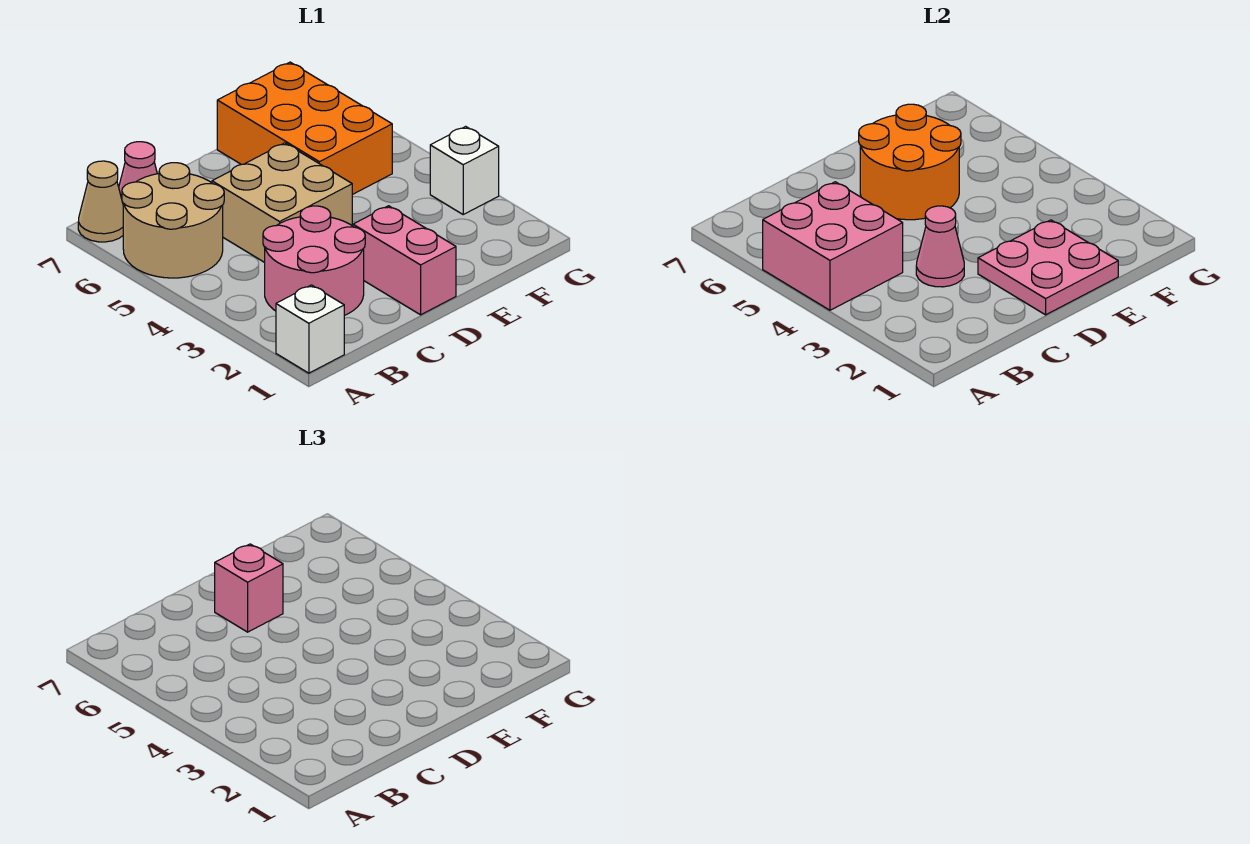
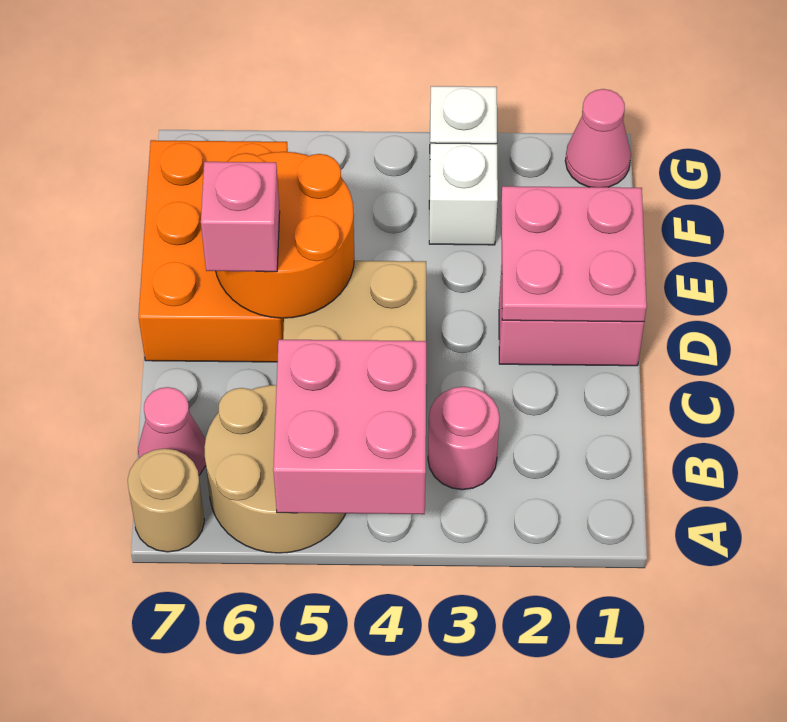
white 1x1 brick [276,285,344,373] -> white 1x1 brick moved to [429,143,498,245]
tan 1x1 cone [78,161,123,242] -> tan 1x1 round brick [128,449,204,552]
pink 2x2 round brick [263,206,365,315] -> pink 1x1 round brick [428,387,500,490]
pink 1x1 cone [916,206,964,287] -> pink 1x1 cone moved to [565,89,631,187]
orange 2x3 brick [217,62,392,195] -> orange 2x3 brick turned to [139,140,288,362]

